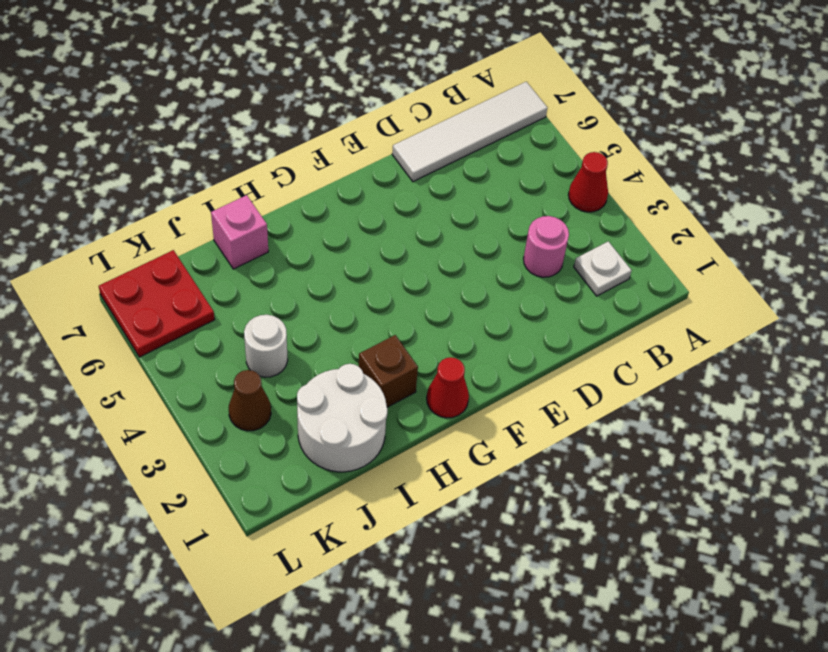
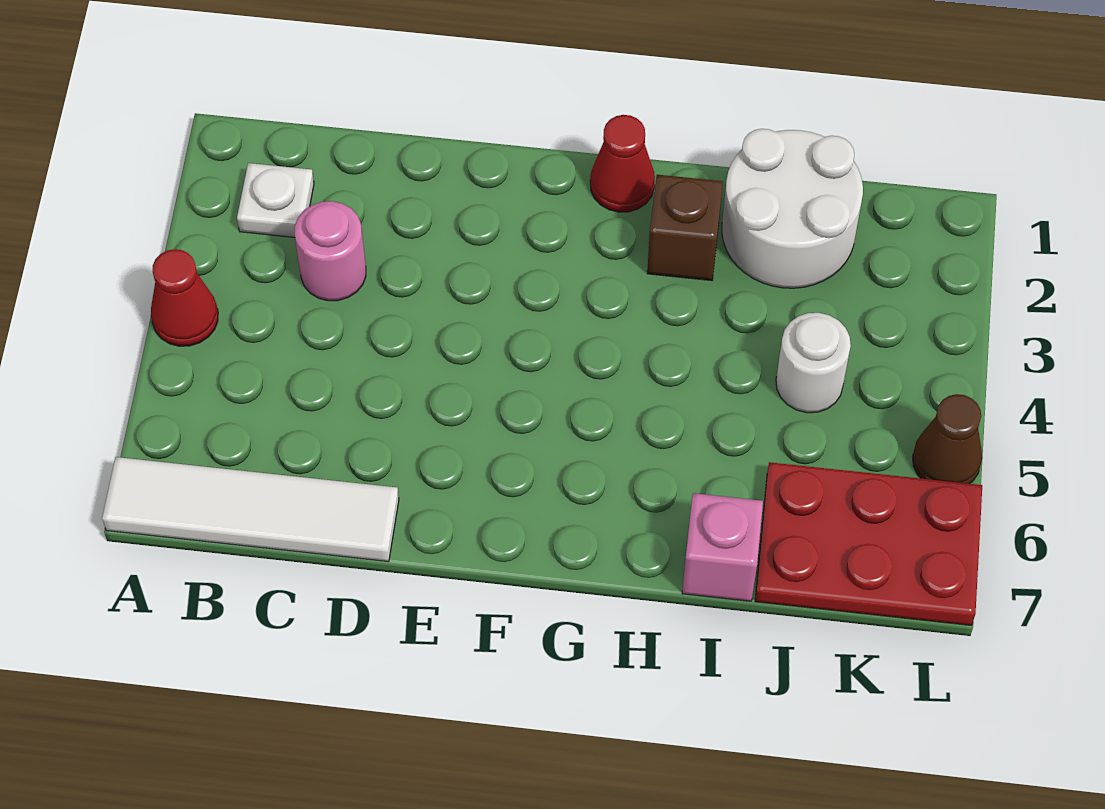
brown 1x1 cone [229,370,271,431] -> brown 1x1 cone moved to [913,394,982,484]
red 2x2 plate [99,250,215,357] -> red 2x3 plate [755,462,982,625]

